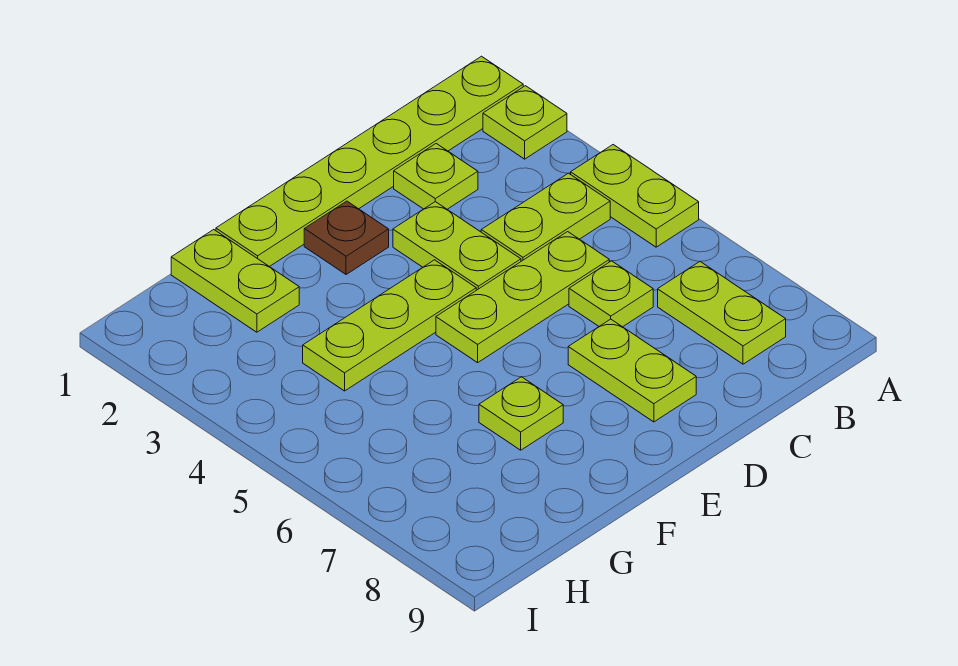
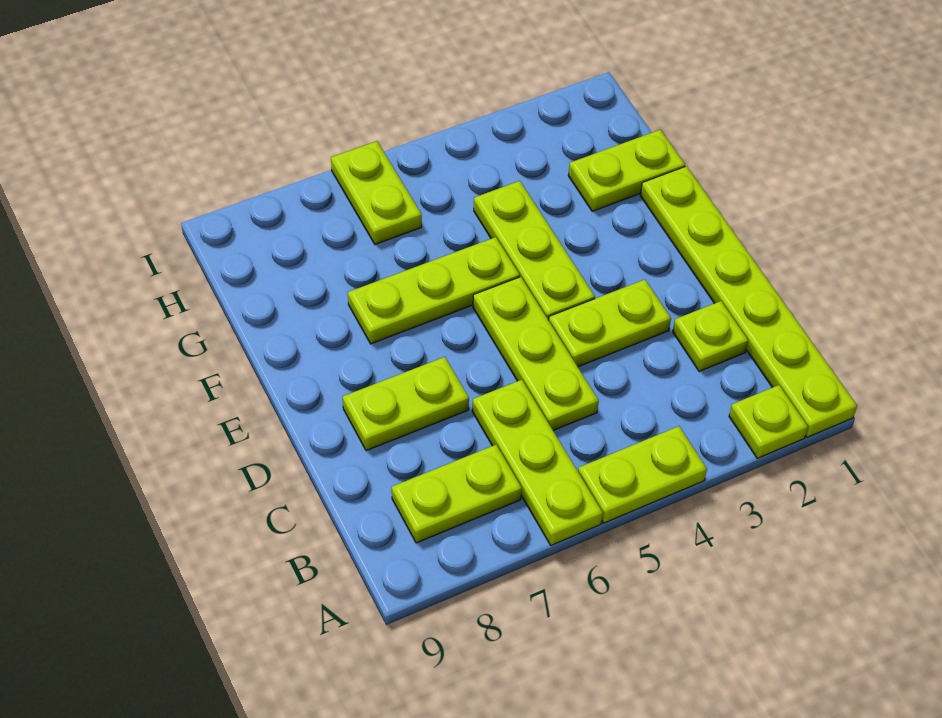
lime 1x2 plate [481,173,610,261] -> lime 1x2 plate moved to [331,141,422,244]
lime 1x1 plate [569,261,653,327] -> lime 1x3 plate [472,380,603,545]
brown 1x1 plate [304,201,389,274] -> none
lime 1x1 plate [479,377,563,450] -> lime 1x3 plate [348,237,520,344]

